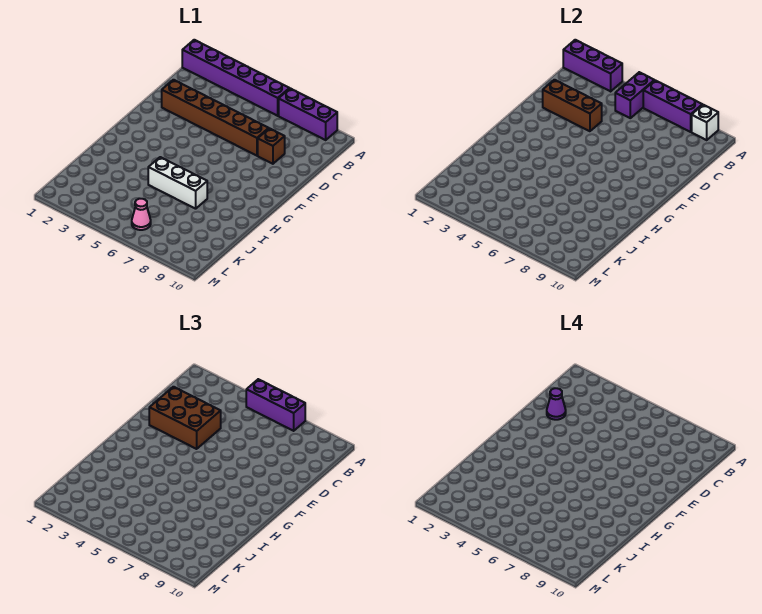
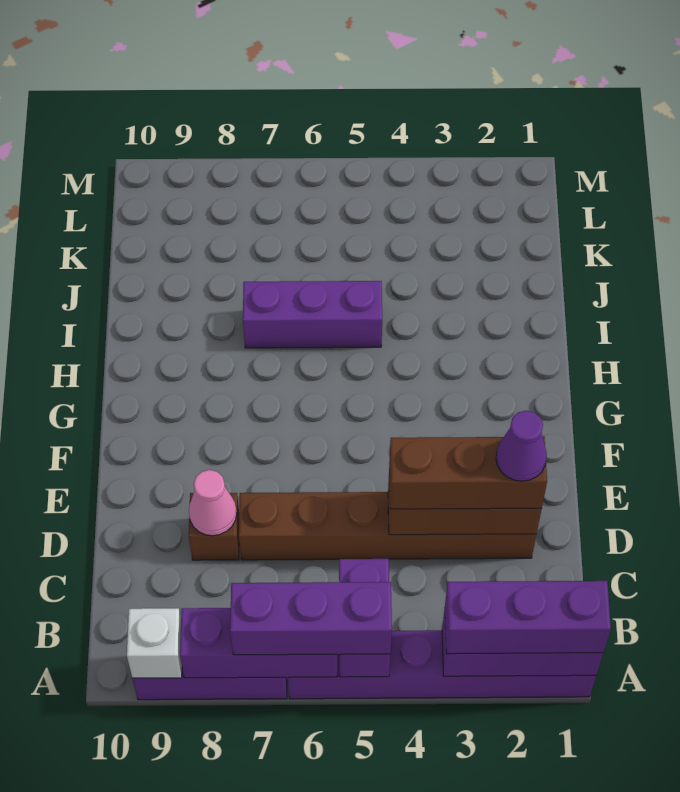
none -> purple 1x3 brick [445,581,611,654]
brown 2x3 brick [149,387,221,449] -> brown 1x3 brick [389,437,547,509]
white 1x3 brick [148,157,207,209] -> purple 1x3 brick [243,281,382,348]
pink 1x1 cone [132,199,151,230] -> pink 1x1 cone moved to [189,470,237,536]

